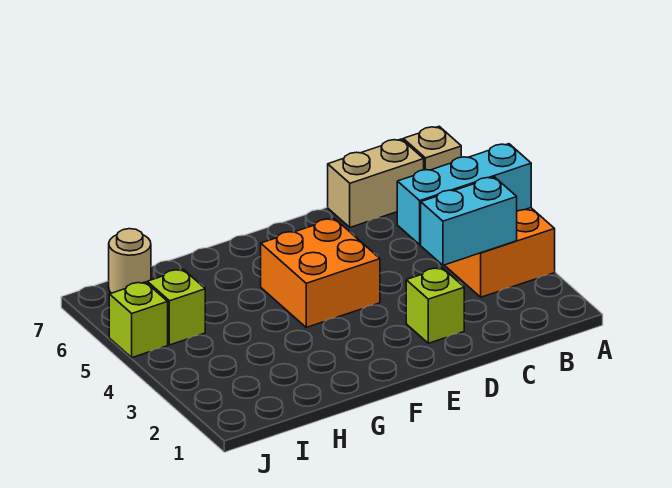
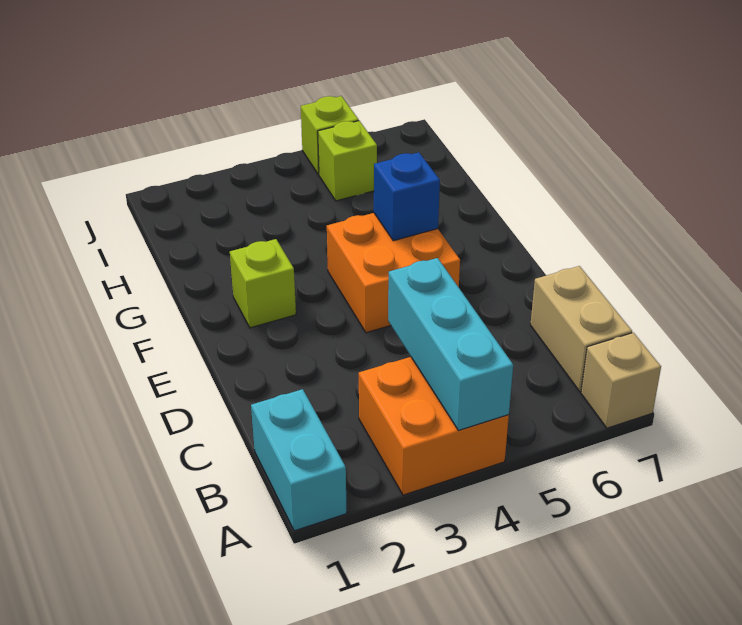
cyan 1x2 brick [421,177,517,265] -> cyan 1x2 brick moved to [251,389,347,531]
lime 1x1 brick [406,268,464,343] -> lime 1x1 brick moved to [230,239,296,328]
none -> blue 1x1 brick [374,152,440,241]
tan 1x1 round brick [109,229,151,293] -> none

